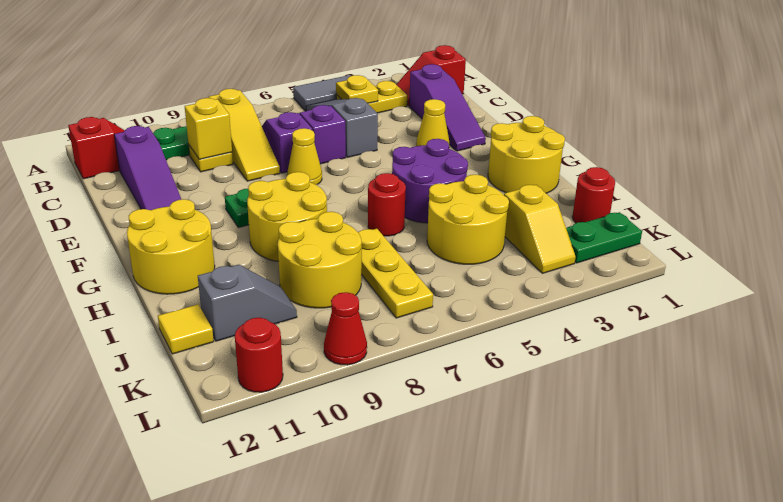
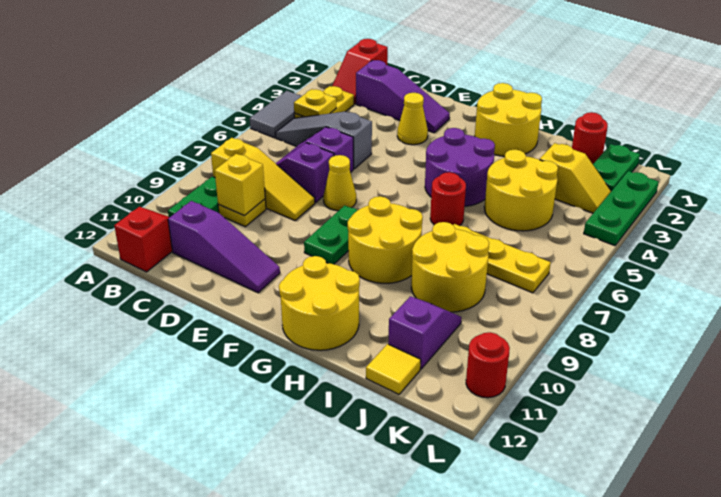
grey 1x2 slope [198,265,297,341] -> purple 1x2 slope [388,296,461,369]
none -> green 1x3 plate [584,171,659,246]
red 1x1 cone [324,292,367,365] -> none

